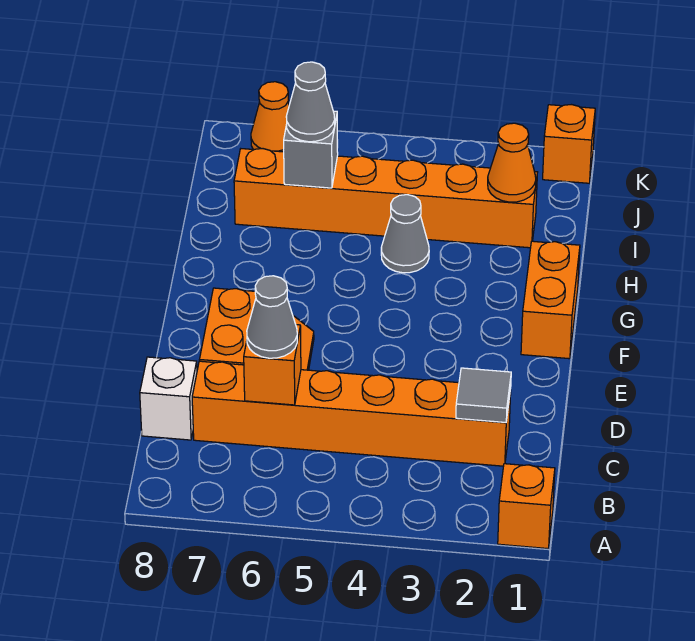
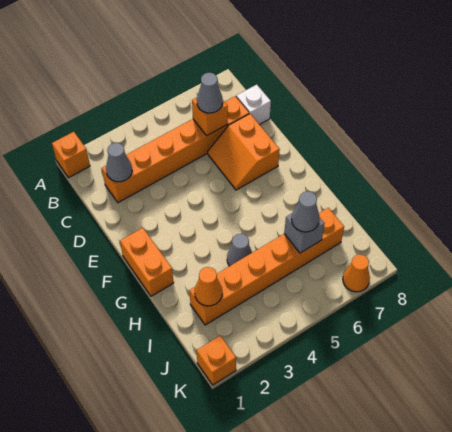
grey 1x1 tile [456,368,511,422] -> grey 1x1 cone [106,143,132,182]

